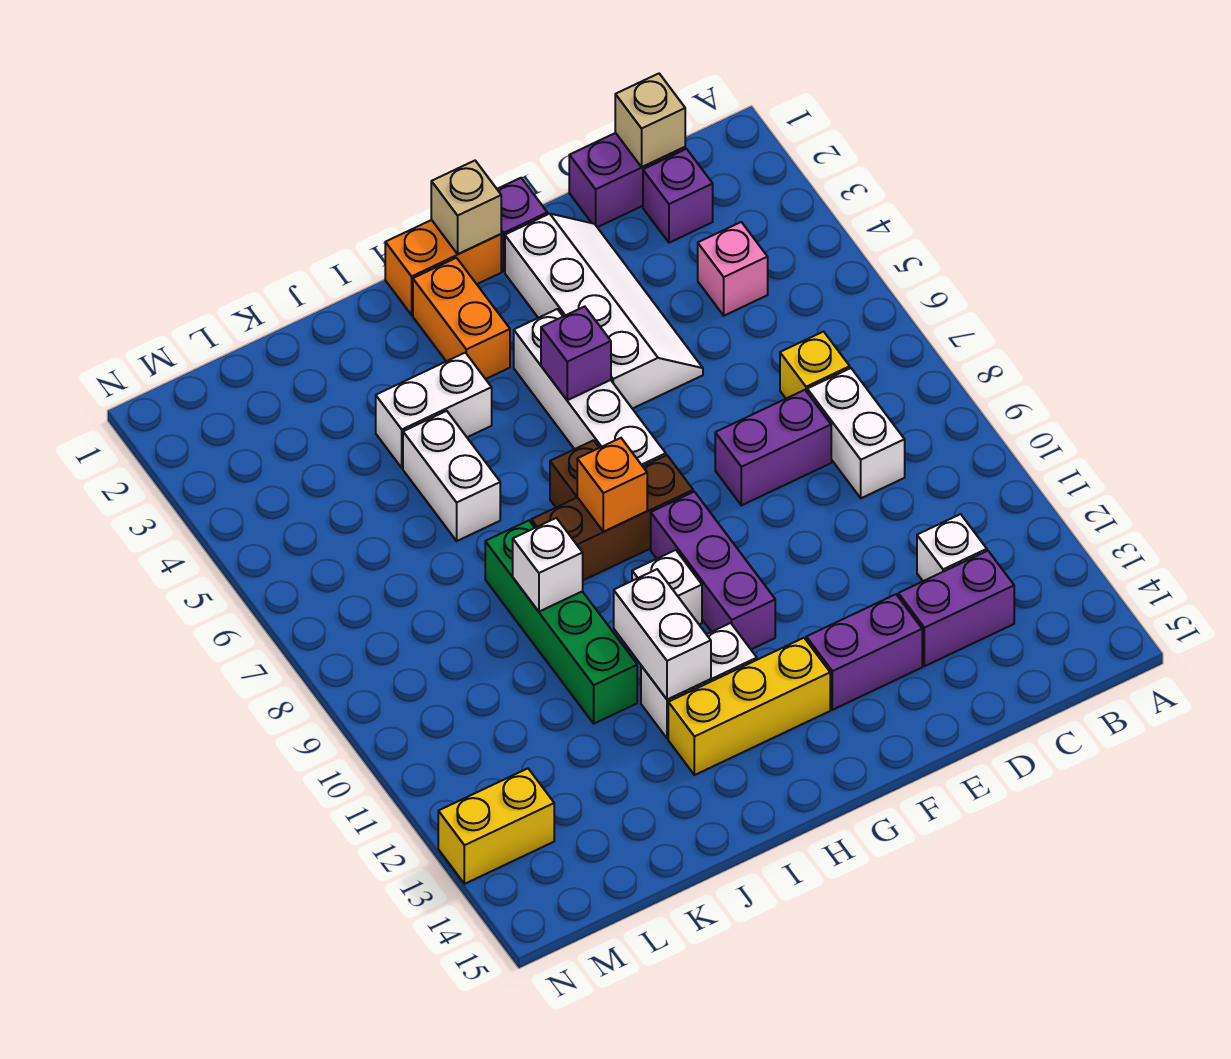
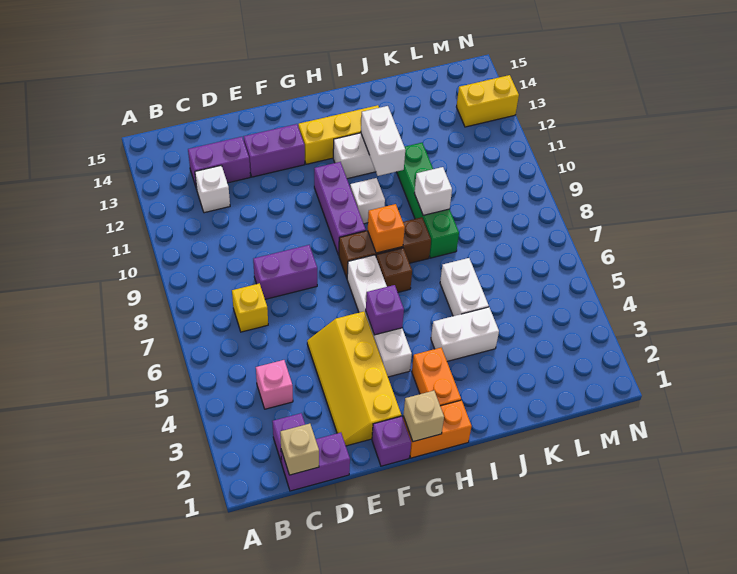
white 1x2 brick [807,368,905,498] -> none
white 2x4 slope [505,214,703,409] -> yellow 2x4 slope [307,312,401,446]

